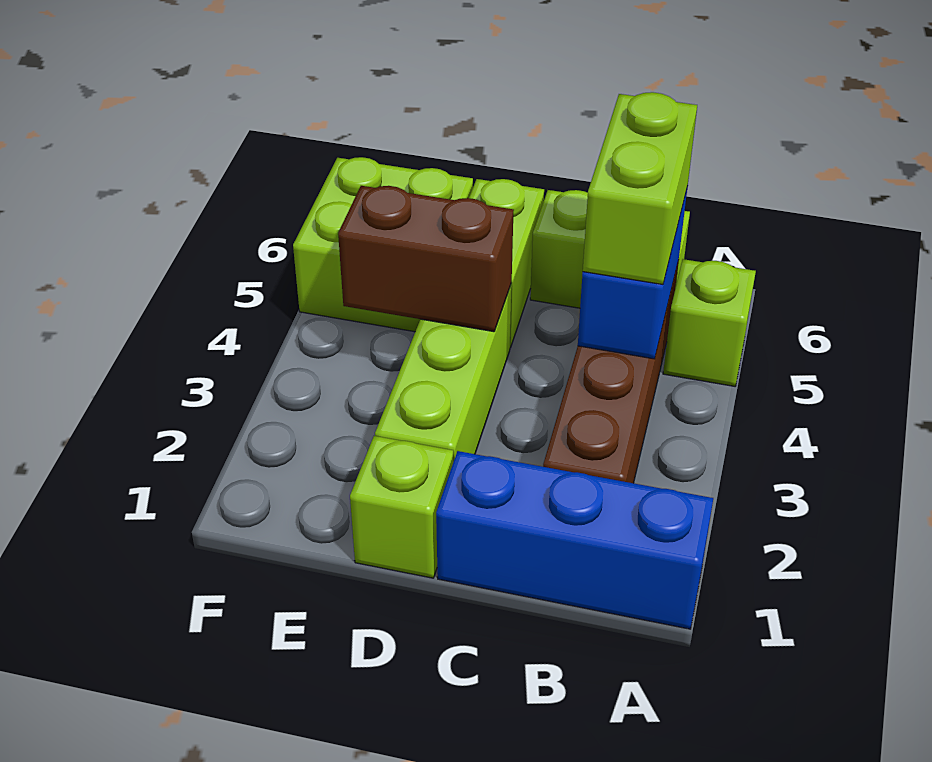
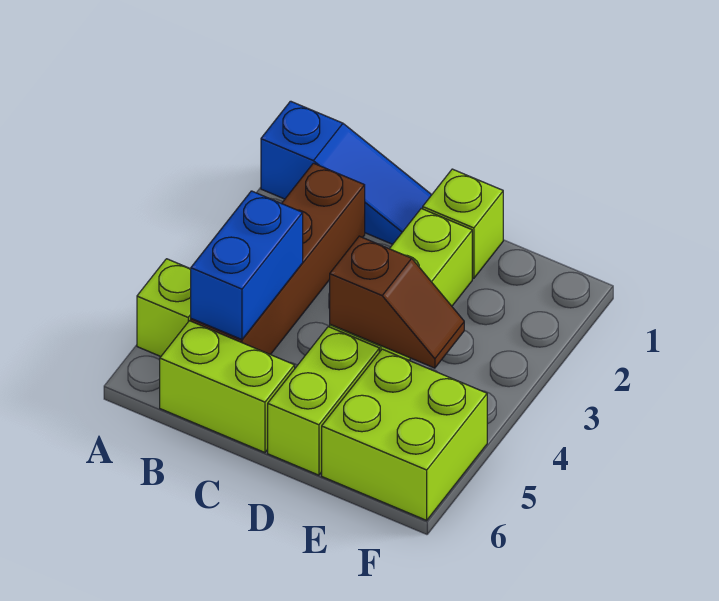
blue 1x3 brick [436,451,713,629] -> blue 1x3 slope [261,101,431,244]
lime 1x2 brick [583,92,697,284] -> none
brown 1x2 brick [338,186,514,332] -> brown 1x2 slope [330,236,464,368]

